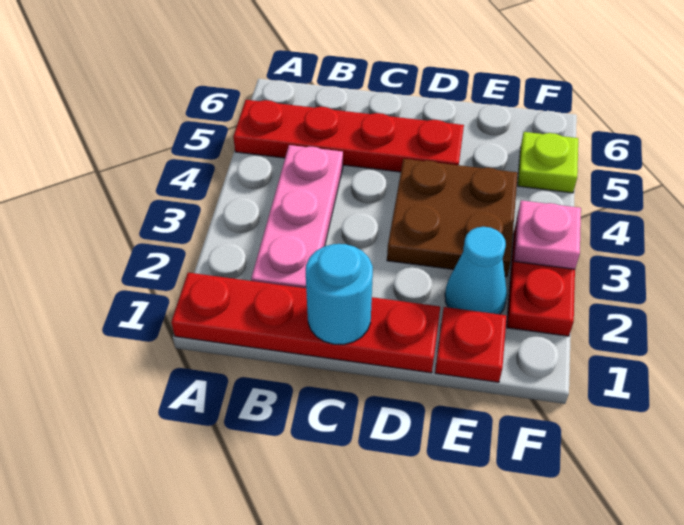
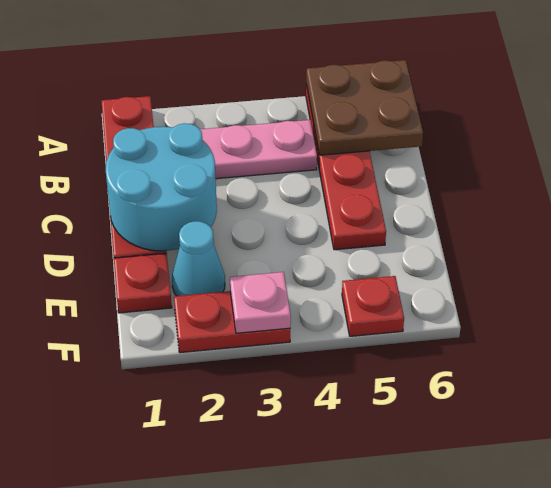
cyan 1x1 round brick [306,244,373,344] -> cyan 2x2 round brick [106,123,217,251]
brown 2x2 plate [387,159,518,276] -> brown 2x2 plate moved to [306,60,423,155]
lime 1x1 plate [518,132,578,193] -> red 1x1 plate [342,276,404,336]

